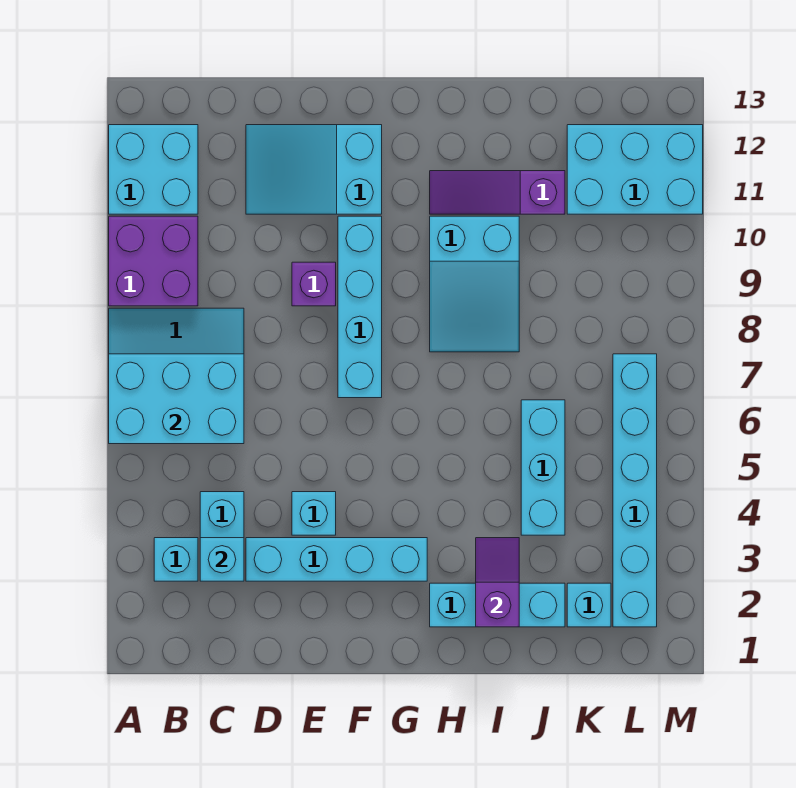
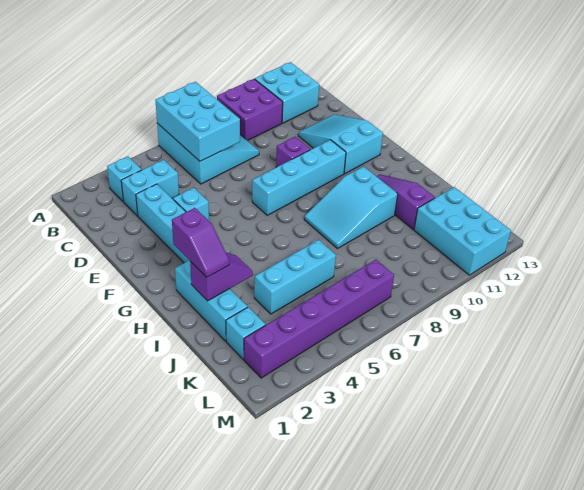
cyan 1x1 brick [200,538,244,581] -> none
none -> purple 1x2 slope [172,208,230,277]
cyan 1x6 brick [613,354,657,627] -> purple 1x6 brick [244,260,394,378]

